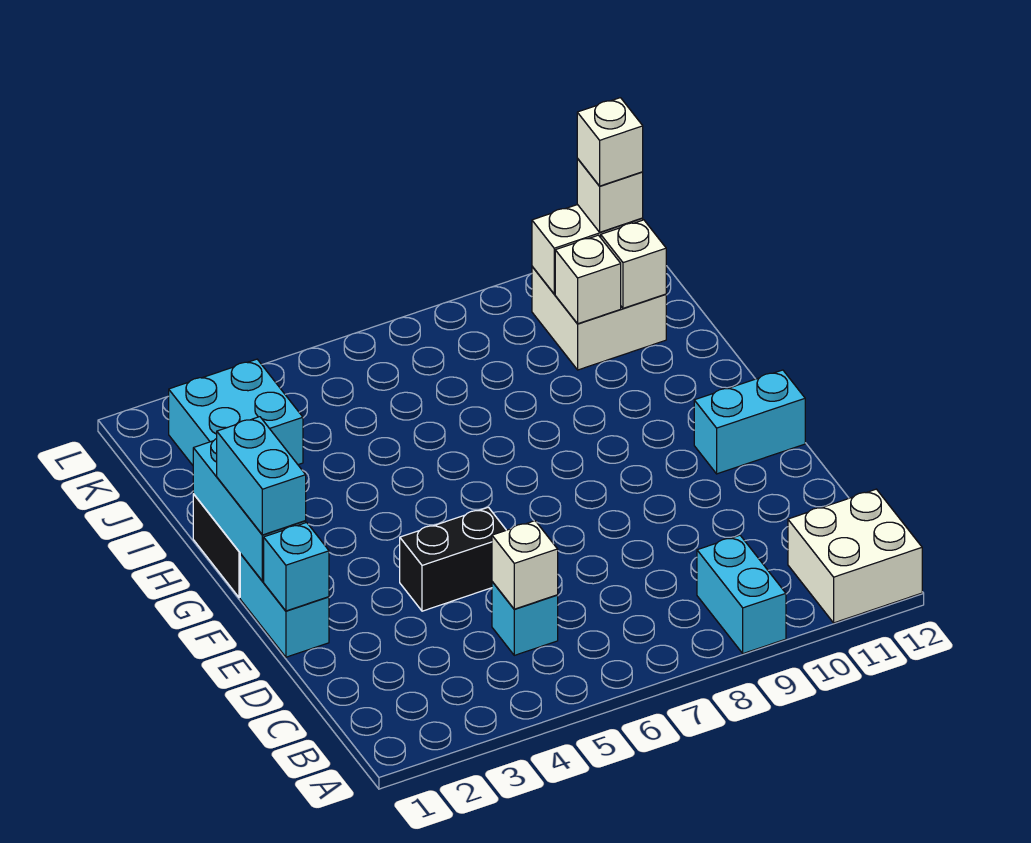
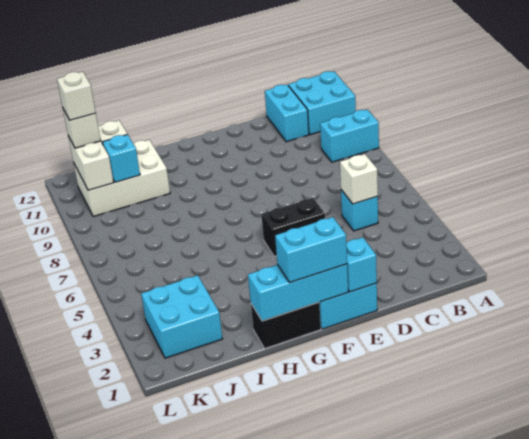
white 2x2 brick [788,489,922,623] -> cyan 2x2 brick [288,71,356,135]
black 1x2 brick [400,507,506,611] -> black 1x2 brick turned to [261,198,325,256]
cyan 1x2 brick [694,370,805,474] -> cyan 1x2 brick moved to [265,85,309,142]
white 2x2 brick [532,266,666,370] -> white 2x3 brick [73,140,170,217]
white 1x1 brick [555,235,621,324] -> cyan 1x1 brick [103,134,140,182]

